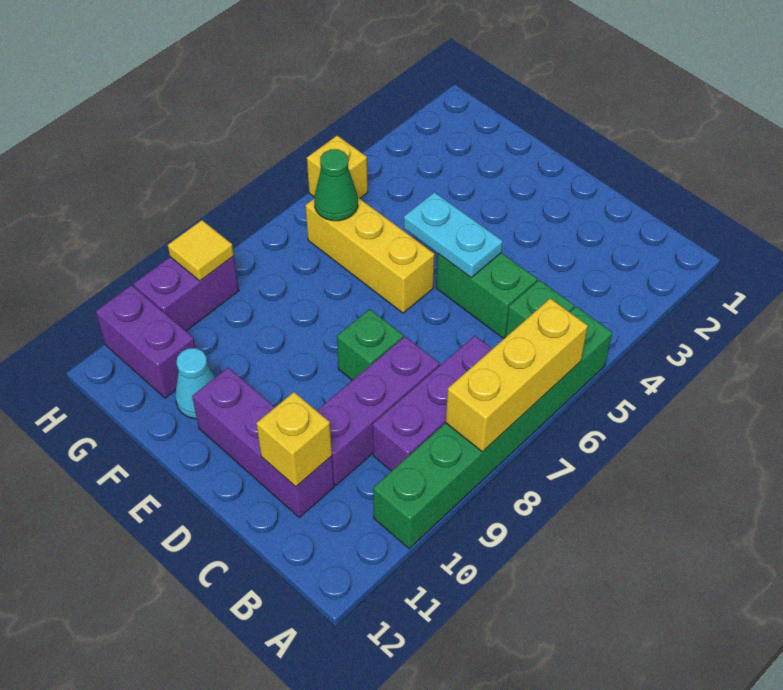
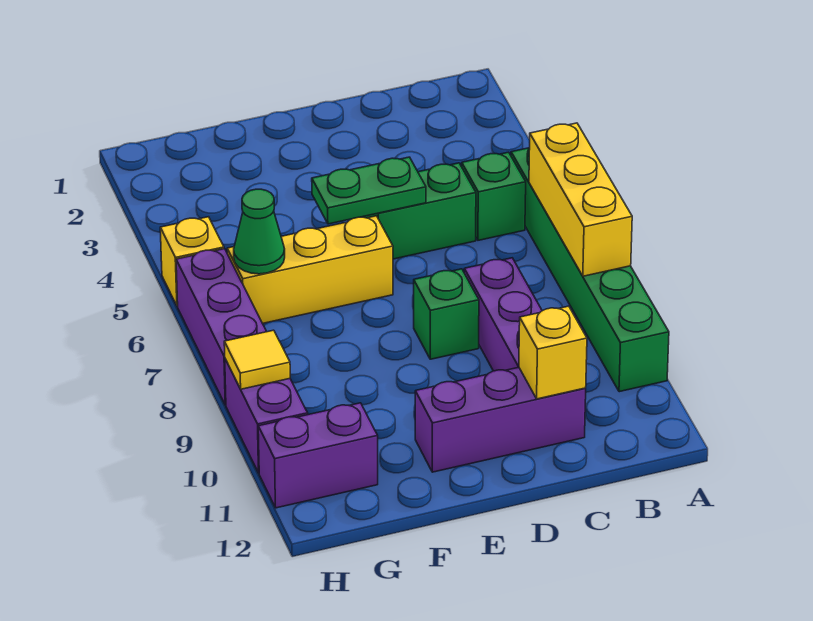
purple 1x3 brick [373,336,492,471] -> purple 1x3 brick moved to [176,249,267,405]
cyan 1x2 plate [404,192,503,277] -> green 1x2 plate [312,157,426,224]
cyan 1x1 cone [175,348,215,419] -> none

